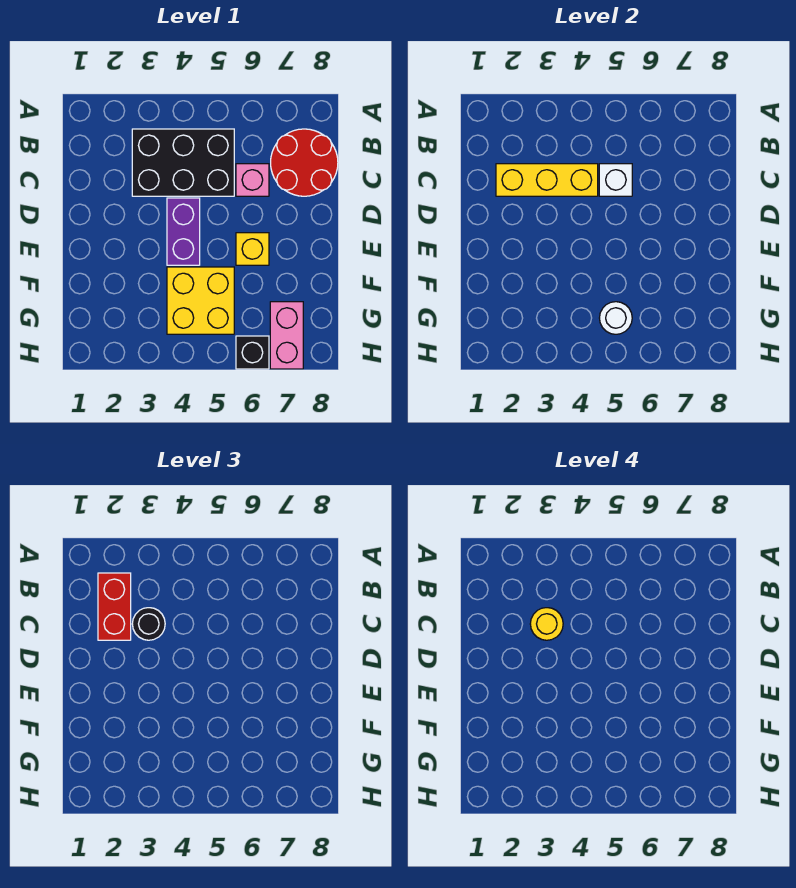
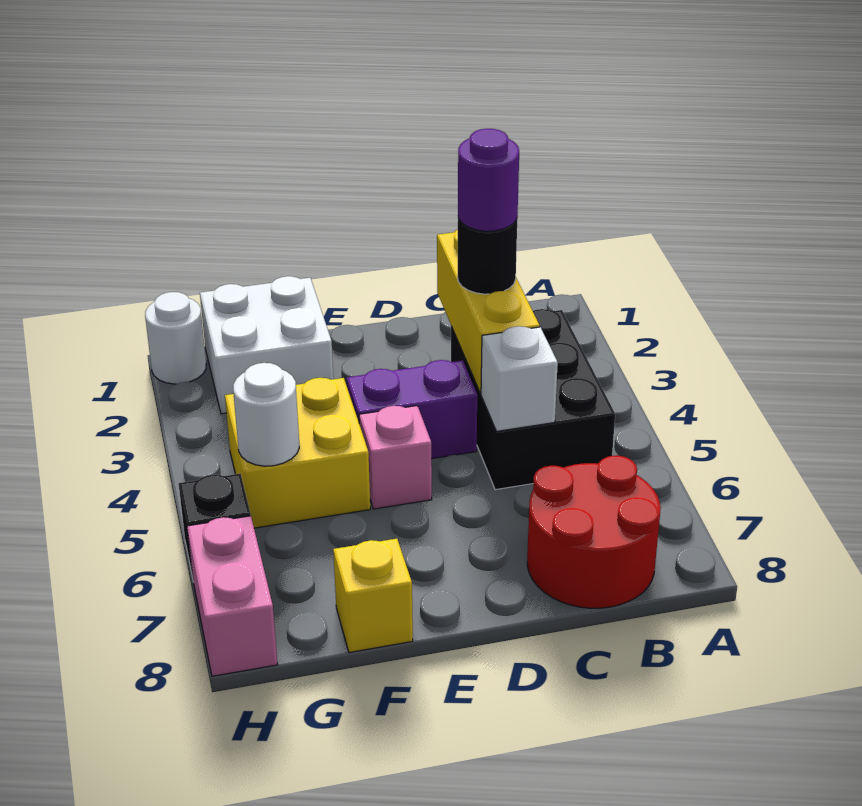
red 1x2 brick [98,573,131,640] -> none
yellow 1x1 round brick [530,608,563,640] -> purple 1x1 round brick [458,129,519,231]
pink 1x1 brick [236,164,269,196] -> pink 1x1 brick moved to [359,406,432,509]
yellow 1x1 brick [236,233,269,265] -> yellow 1x1 brick moved to [333,539,413,653]
none -> white 2x2 brick [200,276,333,414]
pink 1x2 brick [270,302,303,369] -> pink 1x2 brick turned to [187,516,278,676]
none -> white 1x1 round brick [145,292,206,384]

